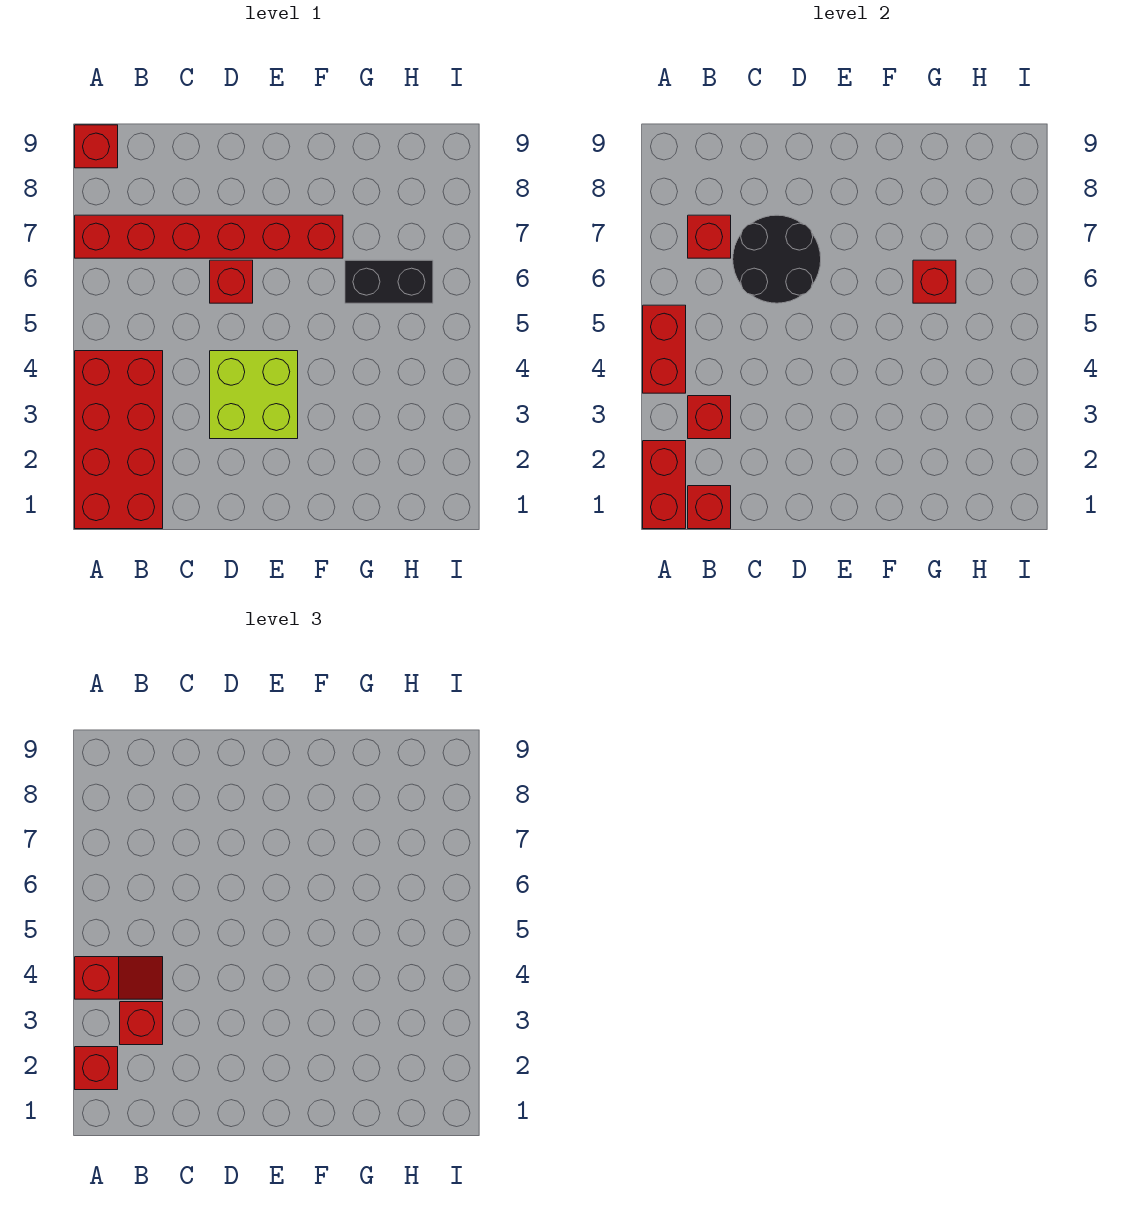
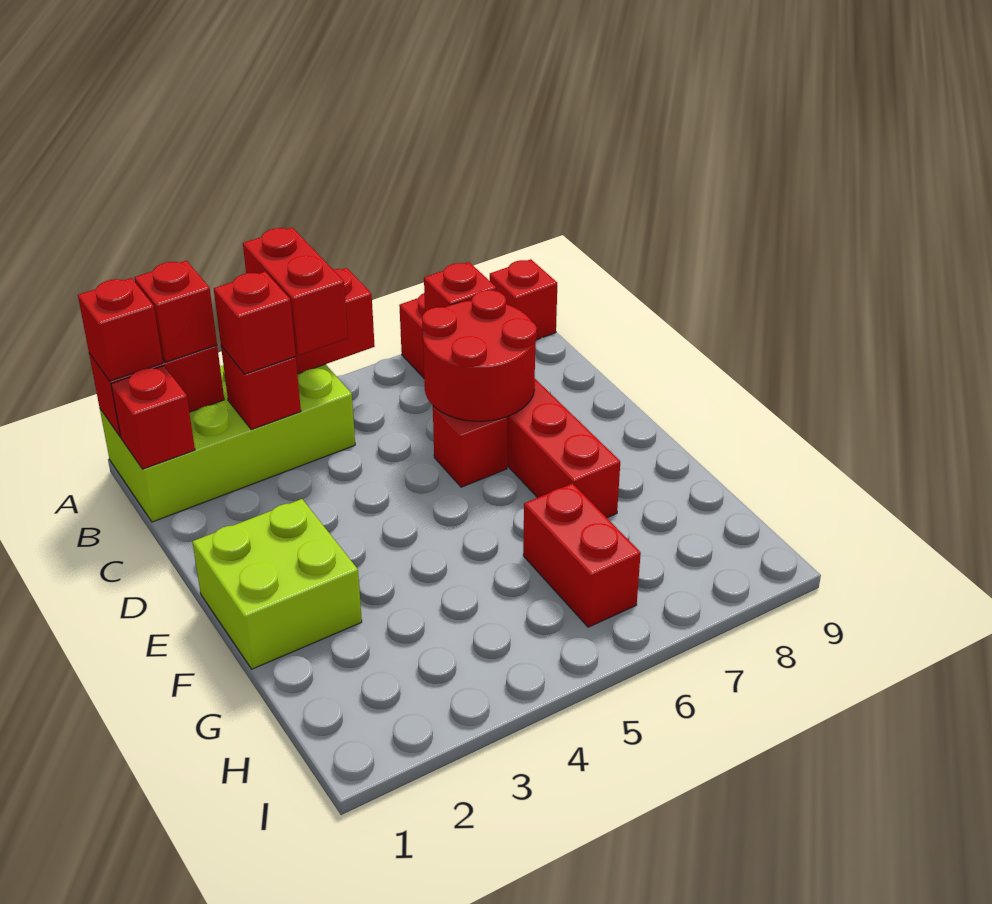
red 2x4 brick [75,351,163,529] -> lime 2x4 brick [100,364,355,522]
red 1x2 slope [75,957,163,999] -> red 1x2 brick [243,228,348,355]
black 2x2 round brick [733,215,821,303] -> red 2x2 round brick [422,290,537,421]
lime 2x2 brick [210,351,298,439] -> lime 2x2 brick moved to [192,499,362,669]
black 1x2 brick [345,260,433,303] -> red 1x2 brick [523,483,641,627]
red 1x1 brick [913,260,956,303] -> red 1x1 brick moved to [78,278,163,381]

